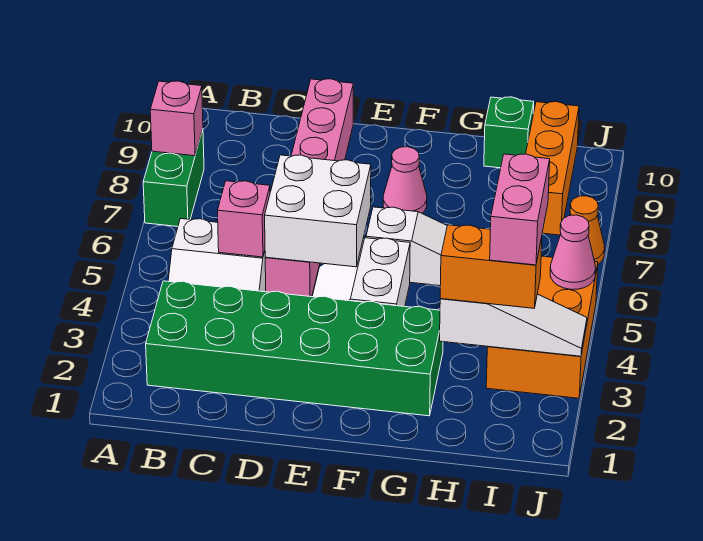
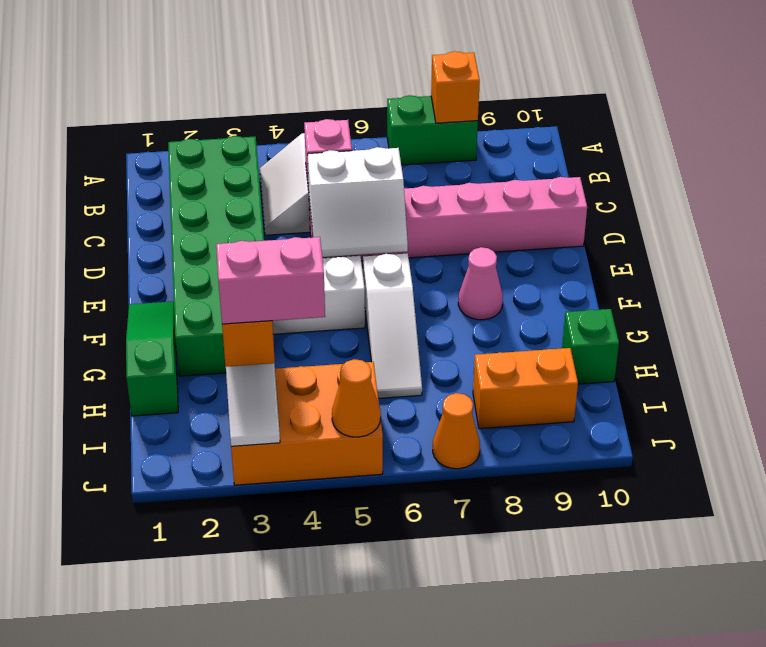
pink 1x1 brick [150,81,203,156] -> orange 1x1 brick [431,51,480,123]
white 2x2 brick [265,155,371,267] -> white 2x2 slope [307,147,408,257]
none -> green 1x3 slope [126,301,178,416]
orange 1x3 brick [526,102,579,235] -> orange 1x2 brick [473,348,578,429]
pink 1x1 cone [550,215,596,289] -> orange 1x1 cone [332,359,381,437]

